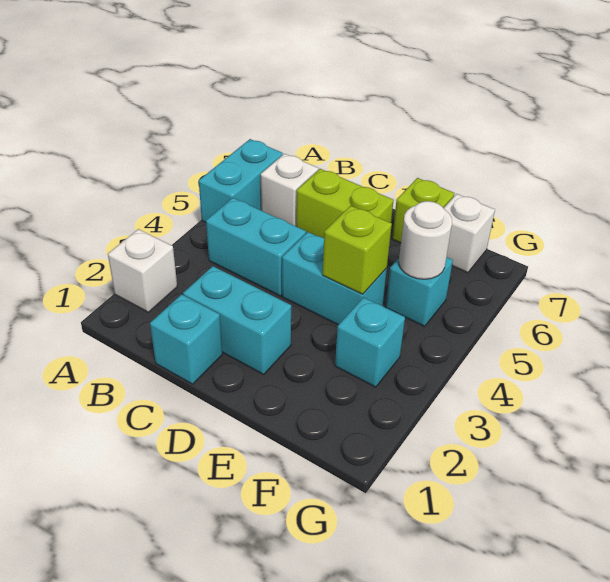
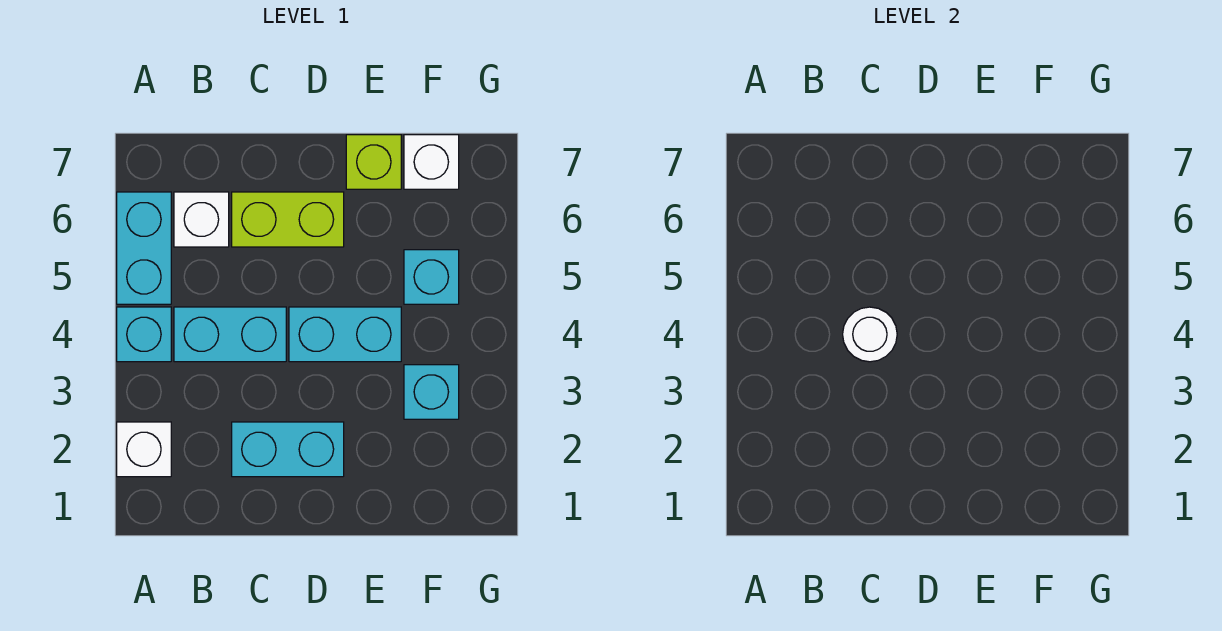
cyan 1x1 brick [150,294,222,384] -> cyan 1x1 brick moved to [117,307,171,362]
lime 1x1 brick [323,206,392,294] -> none
white 1x1 round brick [399,201,452,279] -> white 1x1 round brick moved to [843,307,897,362]

